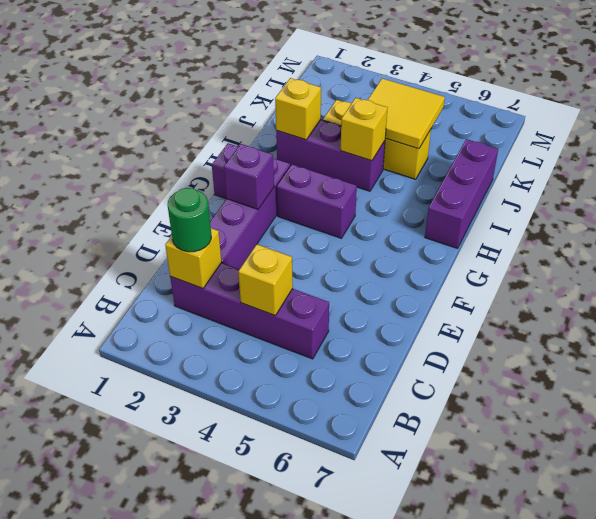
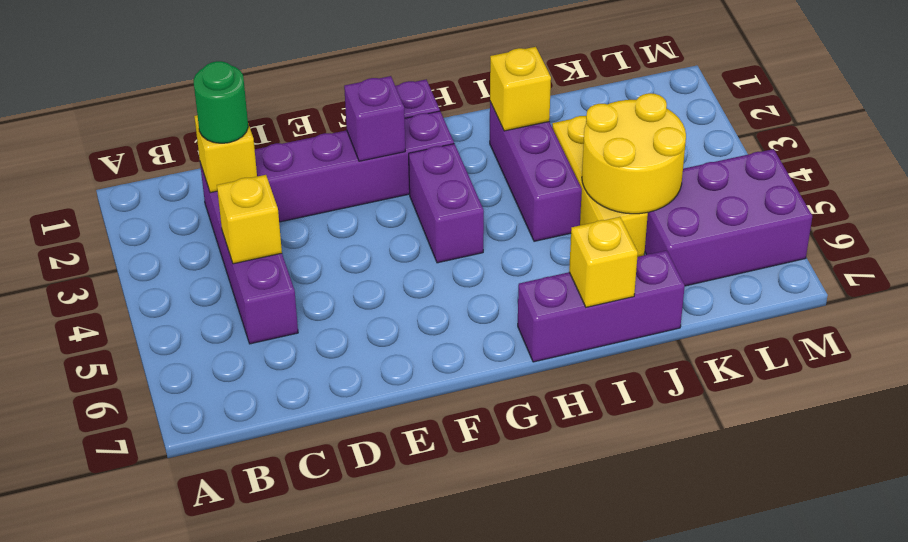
yellow 1x1 brick [341,98,387,161] -> yellow 1x1 brick moved to [569,217,638,307]
yellow 2x2 tile [368,78,445,149] -> yellow 2x2 round brick [582,93,686,214]
none -> purple 2x3 brick [645,149,812,286]

